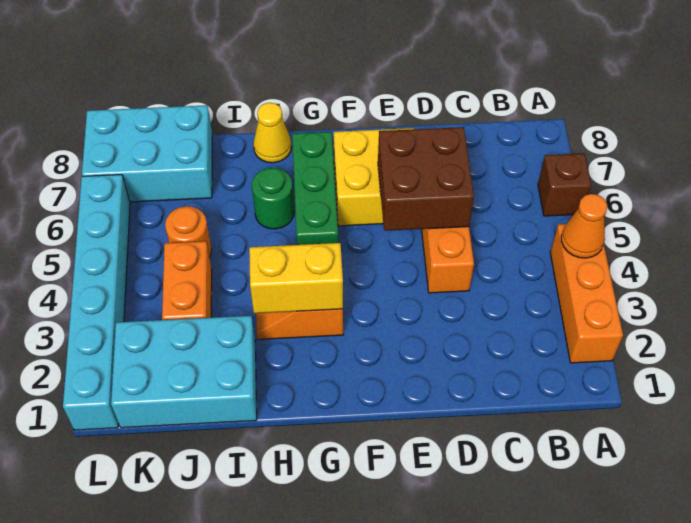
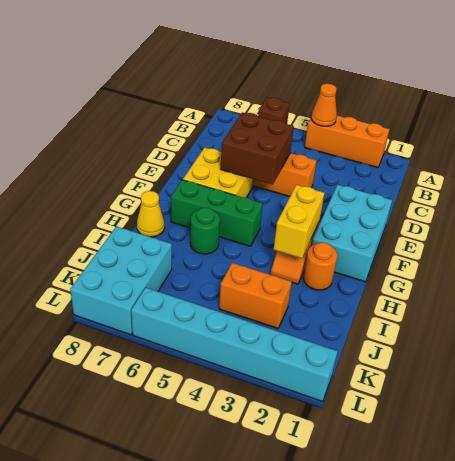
cyan 2x3 brick [111,316,257,428] -> cyan 2x3 brick moved to [312,185,392,282]
orange 1x1 round brick [165,206,212,257] -> orange 1x1 round brick moved to [303,242,337,290]

